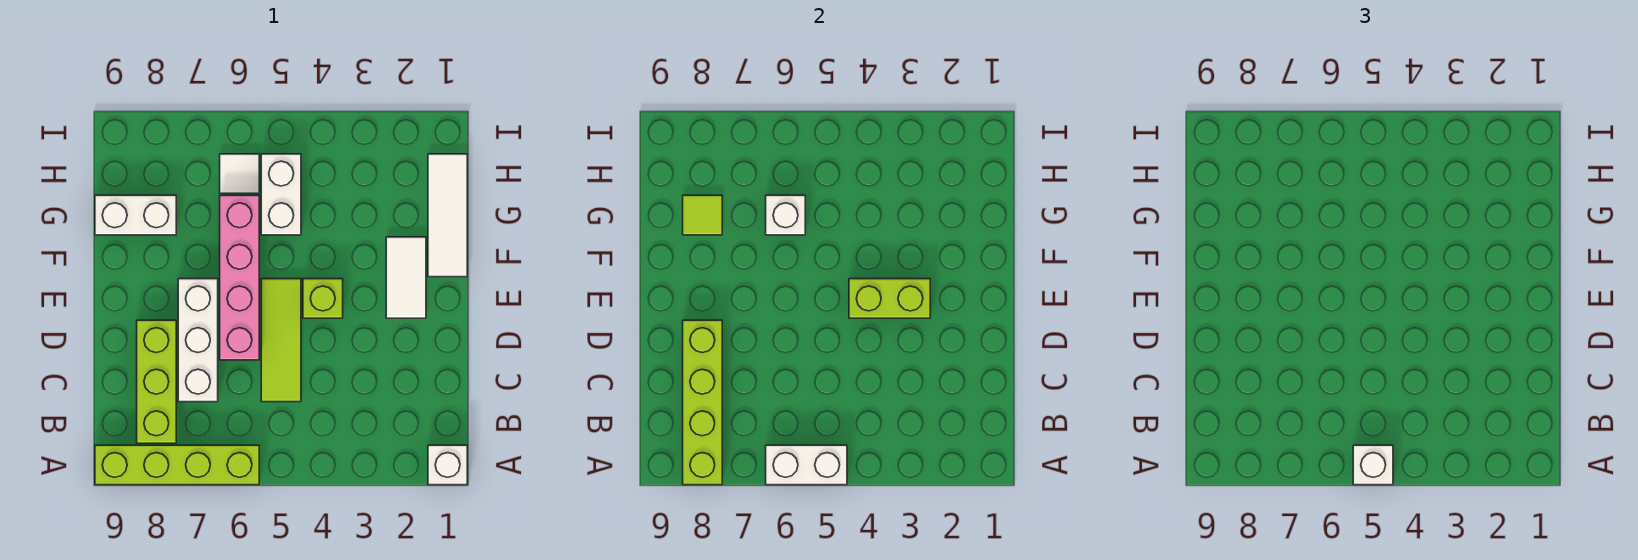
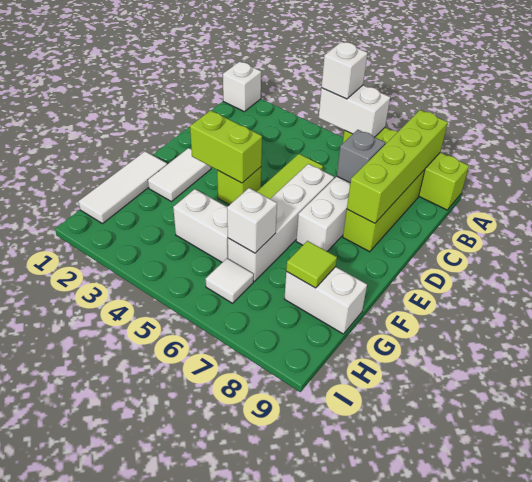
none -> grey 1x1 brick [337,130,385,183]
pink 1x4 brick [220,195,259,360] -> white 1x4 brick [228,164,334,281]
white 1x2 brick [261,154,301,235] -> white 1x2 brick turned to [173,189,228,262]

